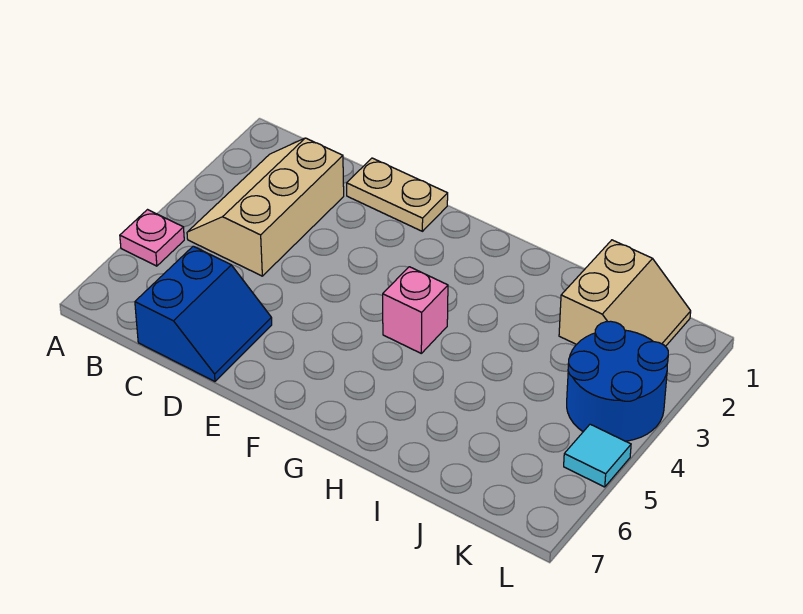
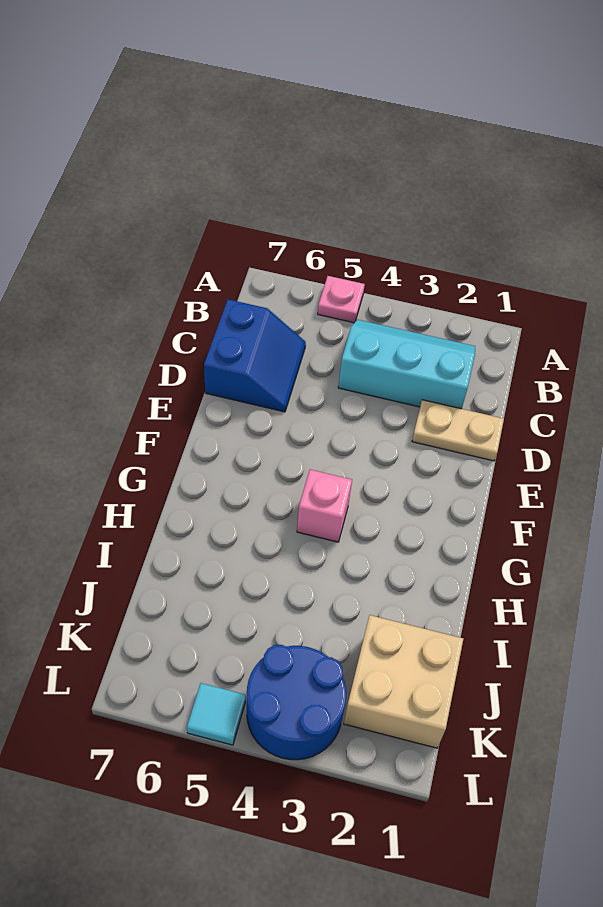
tan 2x3 slope [187,138,344,276] -> cyan 2x3 slope [338,320,475,409]
blue 2x2 slope [135,246,272,381] -> blue 2x2 slope turned to [204,299,306,412]
tan 1x2 plate [347,158,448,231] -> tan 1x2 plate turned to [412,400,504,461]
tan 2x2 slope [559,240,691,347] -> tan 2x2 brick [344,615,463,748]

